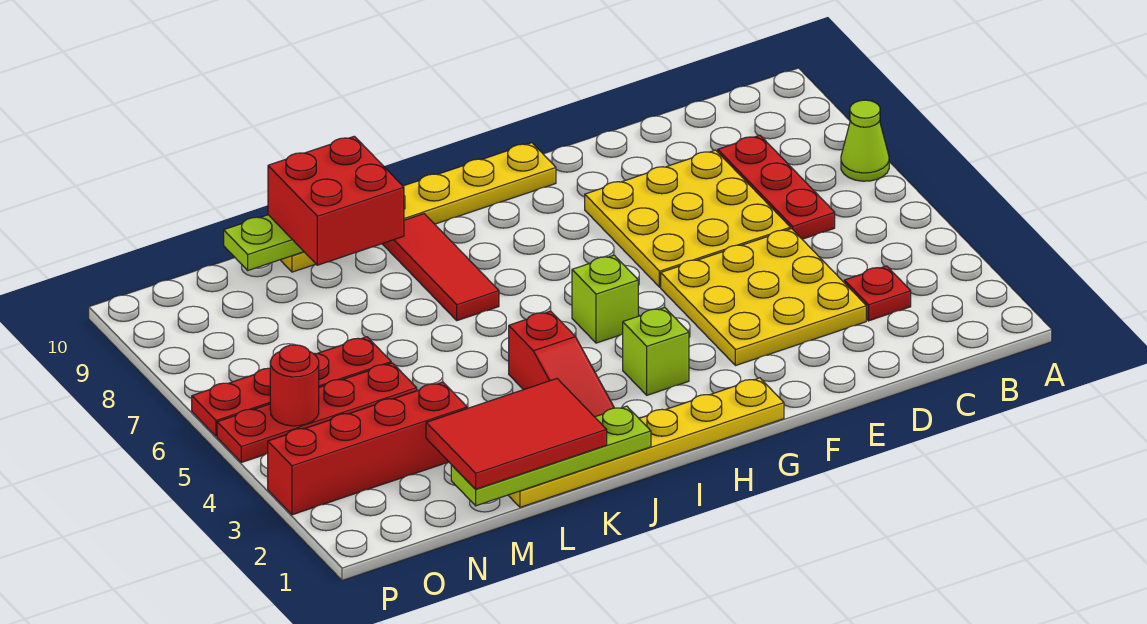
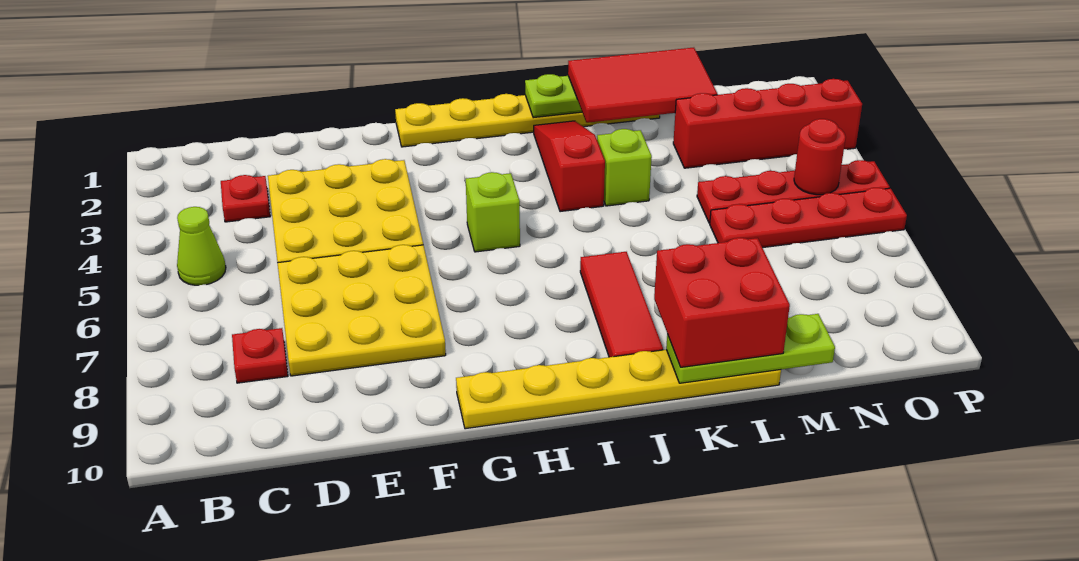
lime 1x1 cone [841,100,889,181] -> lime 1x1 cone moved to [177,207,226,285]
red 1x3 plate [718,135,835,239] -> red 1x1 plate [232,328,288,383]
lime 1x1 brick [623,308,689,395] -> lime 1x1 brick moved to [597,129,652,206]

